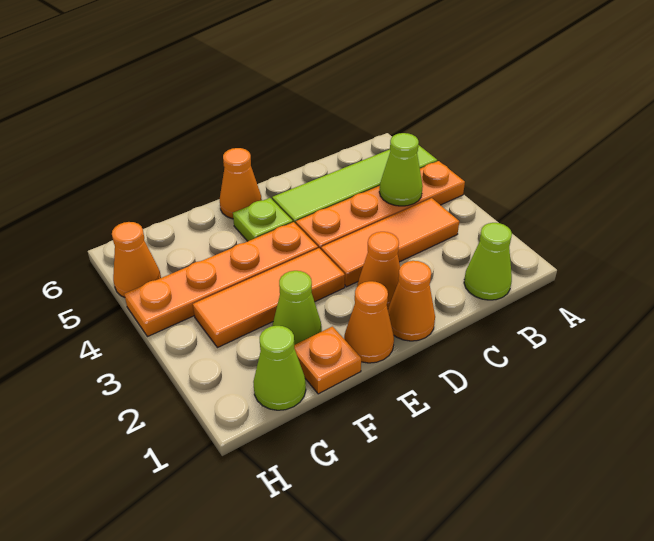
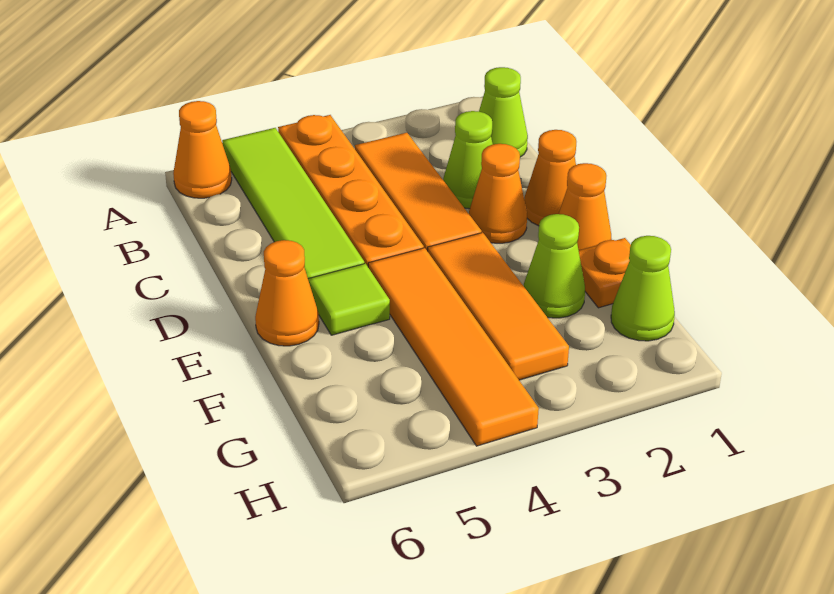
lime 1x1 cone [379,133,423,206] -> lime 1x1 cone moved to [443,111,493,209]
orange 1x4 plate [124,222,318,337] -> orange 1x4 tile [368,248,539,446]
lime 1x1 plate [233,198,293,241] -> lime 1x1 tile [308,263,390,335]
orange 1x1 cone [112,222,161,297] -> orange 1x1 cone moved to [173,101,232,198]

